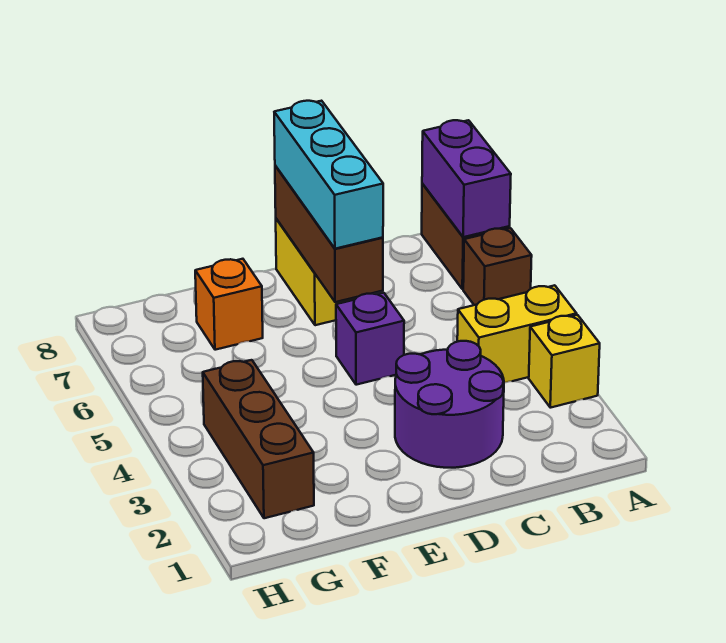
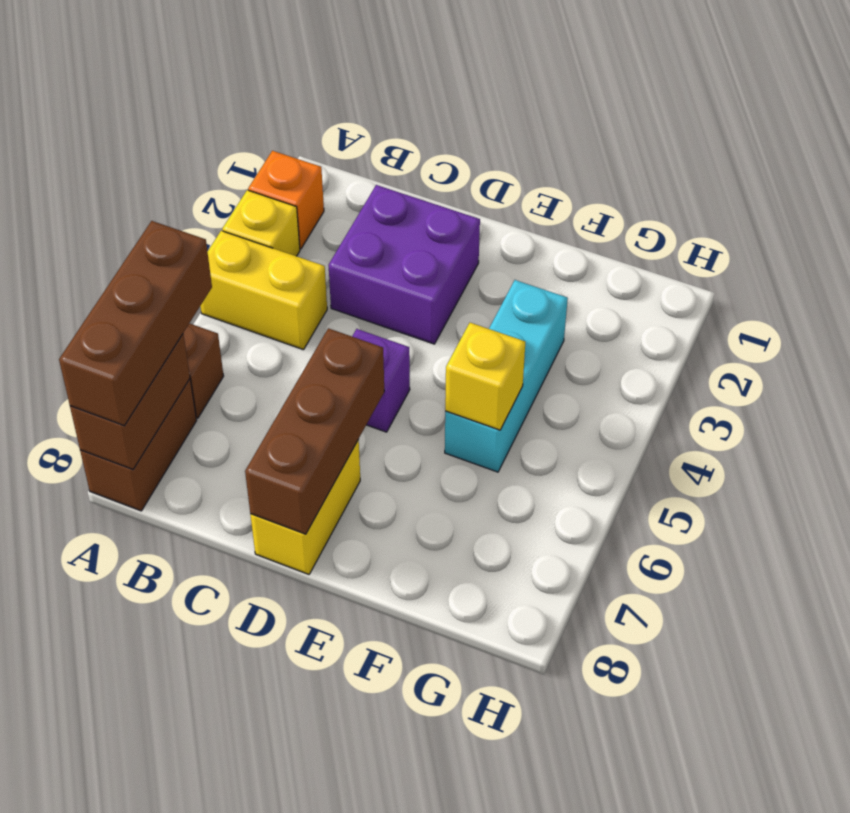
purple 1x2 brick [422,120,511,237] -> brown 1x2 brick [70,334,190,469]
purple 2x2 round brick [395,341,504,468] -> purple 2x2 brick [329,185,480,344]
cyan 1x3 brick [274,101,383,249] -> cyan 1x3 brick moved to [445,280,568,472]
none -> yellow 1x1 brick [445,323,526,430]
orange 1x1 brick [195,259,263,350] -> orange 1x1 brick moved to [248,151,324,249]
brown 1x3 brick [203,360,314,518] -> brown 1x3 brick moved to [59,221,212,426]

